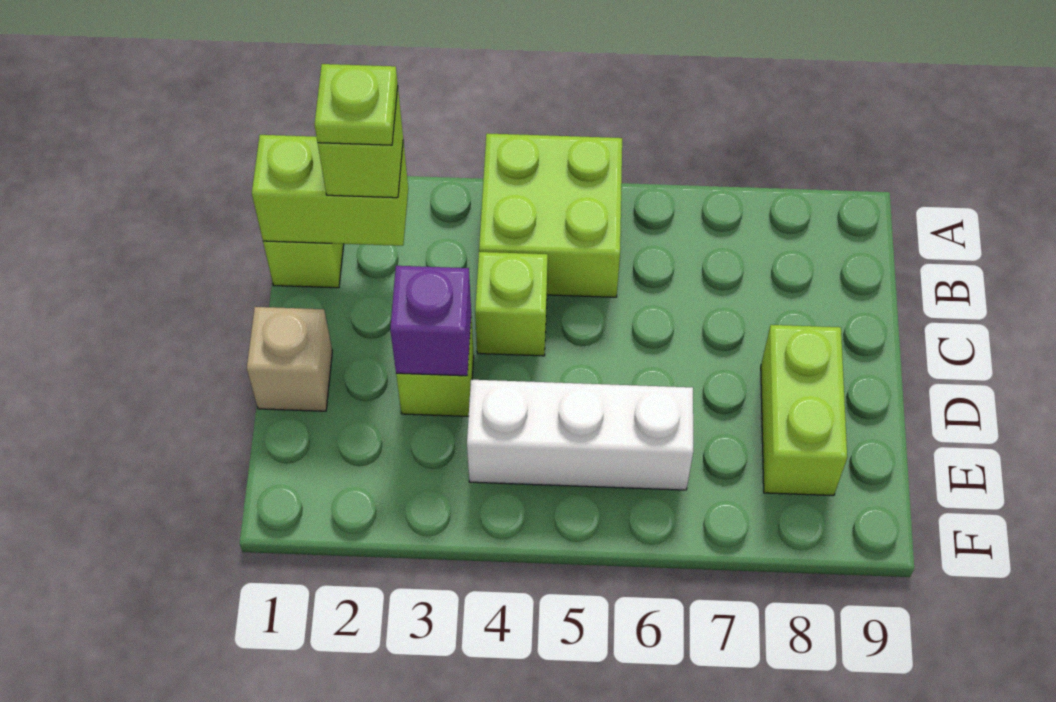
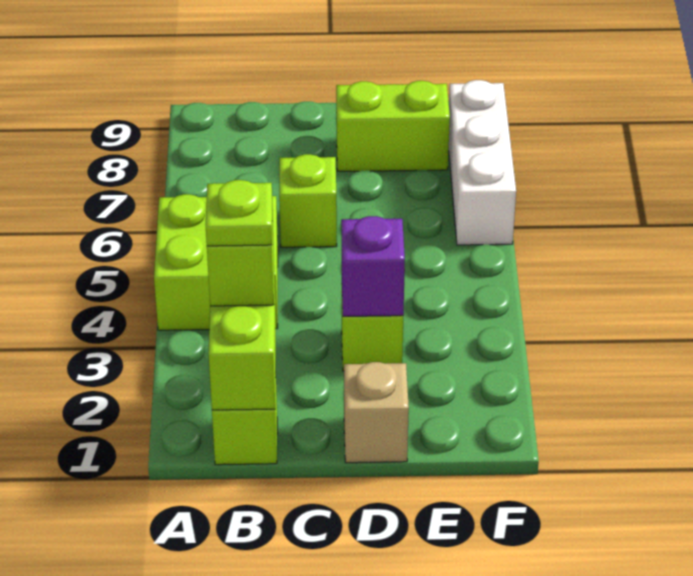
lime 1x1 brick [475,252,548,356] -> lime 1x1 brick moved to [279,154,337,247]
white 1x3 brick [467,380,693,490] -> white 1x3 brick moved to [449,80,516,245]

